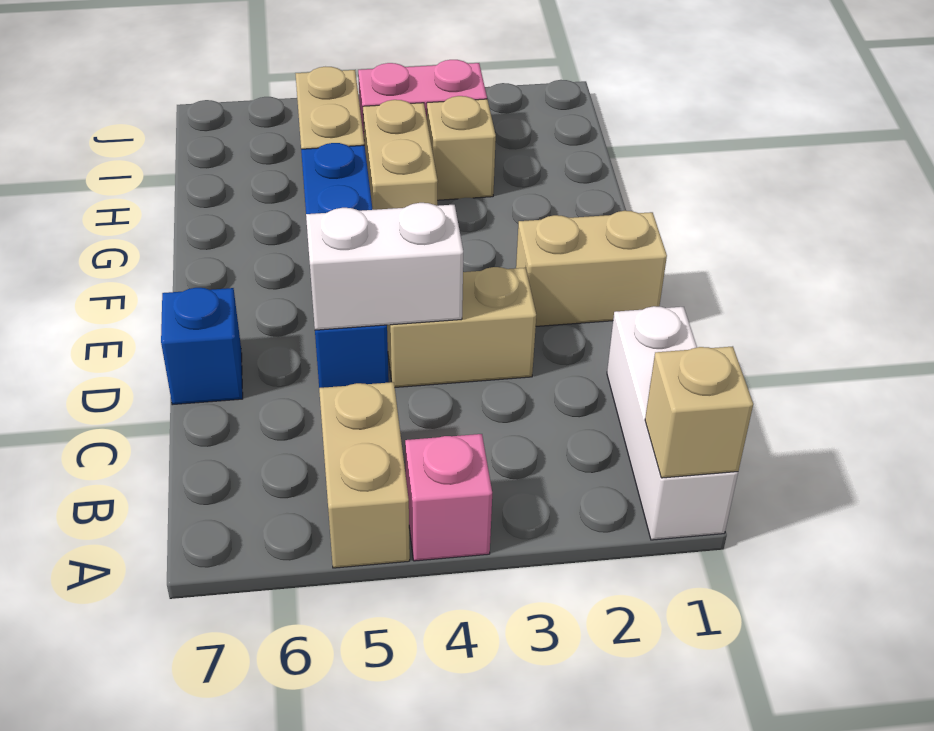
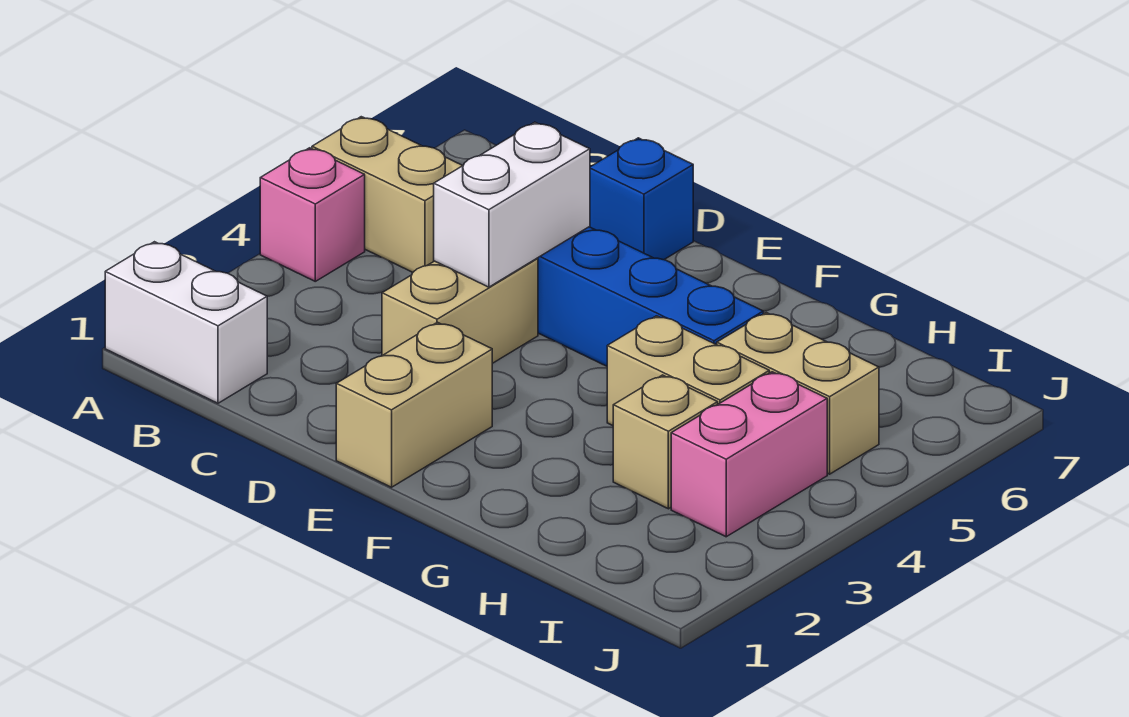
white 1x3 brick [607,306,738,540] -> white 1x2 brick [105,242,267,403]
tan 1x1 brick [645,346,753,478] -> none

